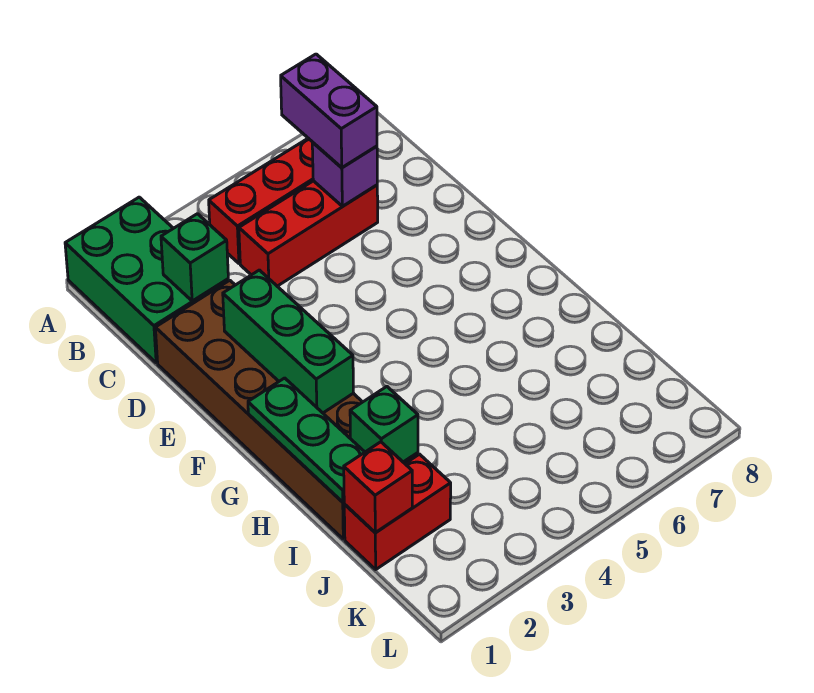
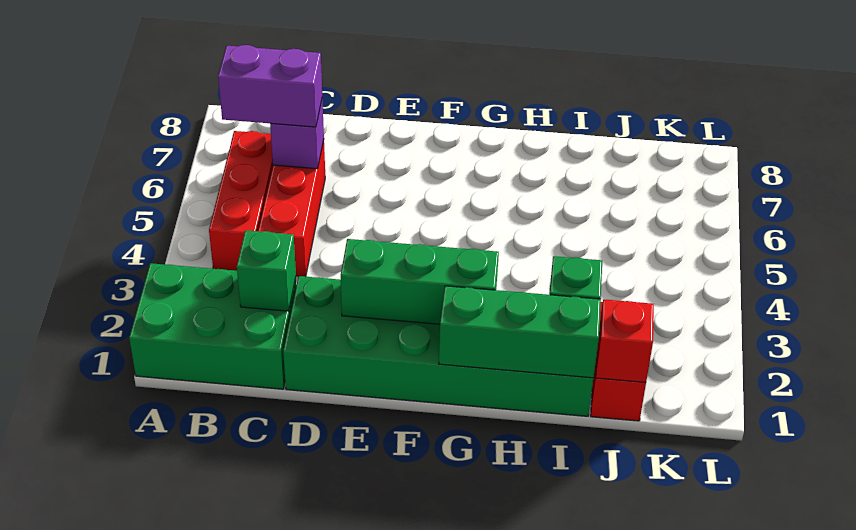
brown 2x6 brick [155,280,418,539] -> green 2x6 brick [283,276,593,416]
green 1x3 plate [248,378,364,502] -> green 1x3 brick [439,286,601,378]

